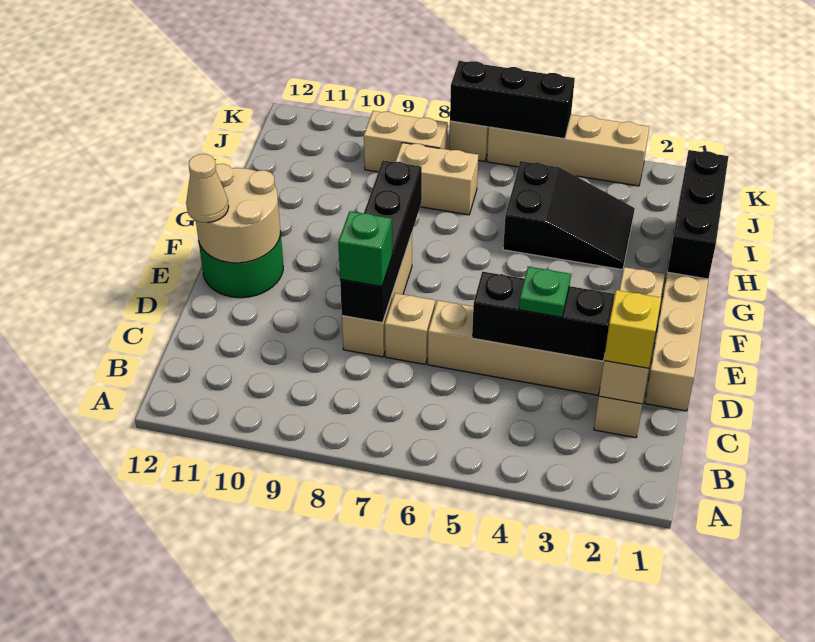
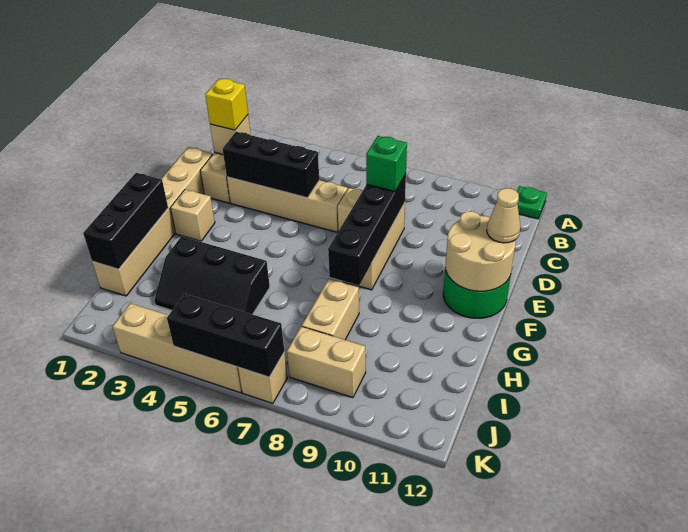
green 1x1 plate [519,267,571,317] -> green 1x1 plate moved to [517,186,547,219]
black 2x3 slope [503,161,635,270] -> black 2x3 slope turned to [155,236,270,314]
tan 1x2 brick [395,143,478,215] -> tan 1x2 brick turned to [302,279,359,340]

